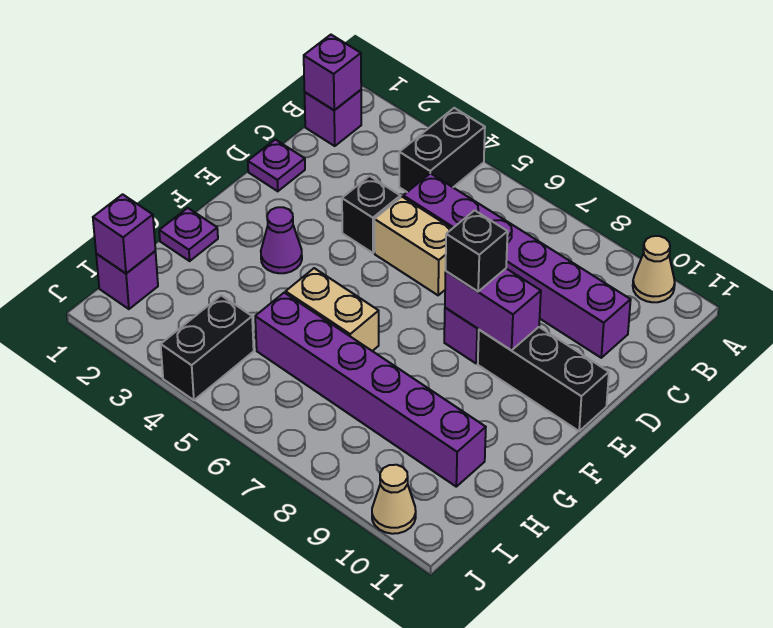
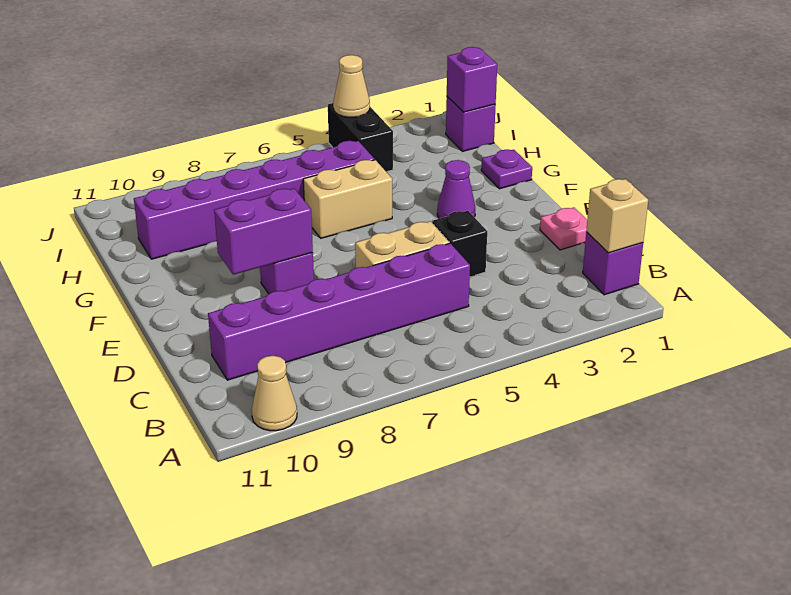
black 1x2 brick [399,108,485,192] -> none
purple 1x1 brick [304,35,361,110] -> tan 1x1 brick [586,179,648,253]
purple 1x1 plate [248,140,305,191] -> pink 1x1 plate [540,207,587,250]
black 1x1 brick [446,210,508,291] -> none
black 1x3 brick [478,327,609,431] -> none
tan 1x1 cone [372,465,416,534] -> tan 1x1 cone moved to [333,55,370,117]

